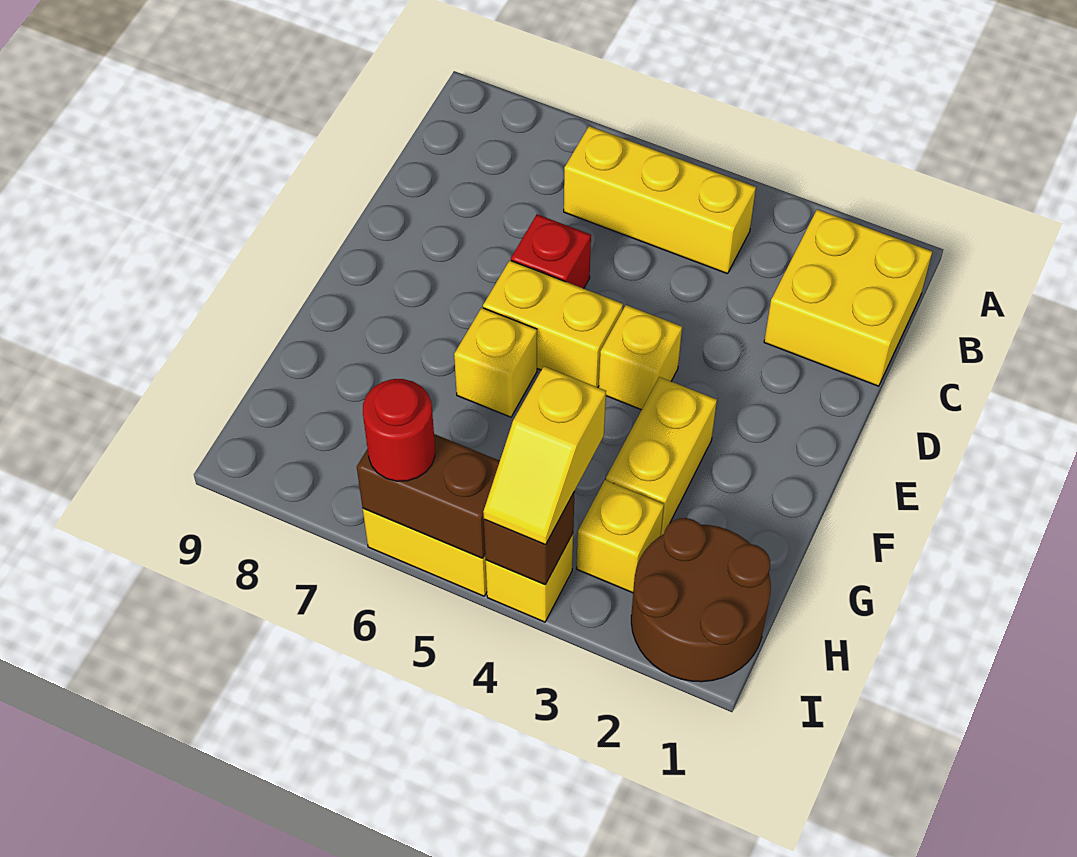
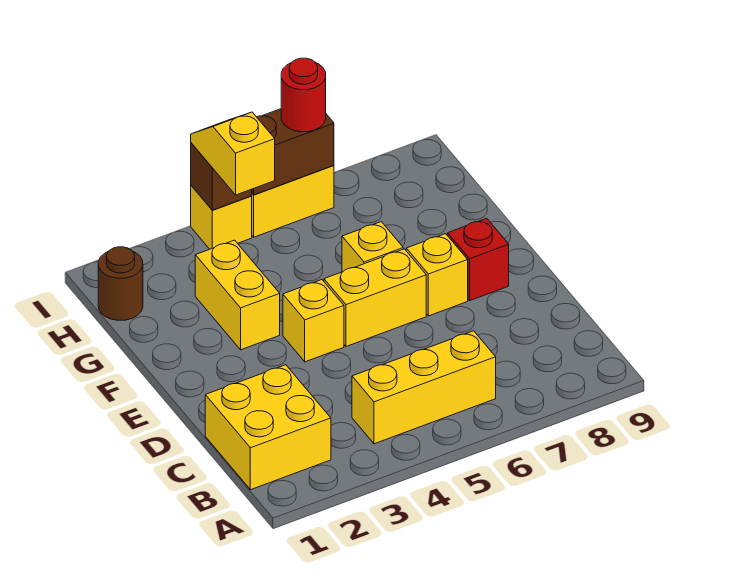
red 1x1 brick [511,214,591,289] -> red 1x1 brick moved to [448,218,509,300]
brown 2x2 round brick [631,518,771,682] -> brown 1x1 round brick [98,247,143,320]
yellow 1x1 brick [577,480,664,593] -> yellow 1x1 brick moved to [406,234,468,316]

